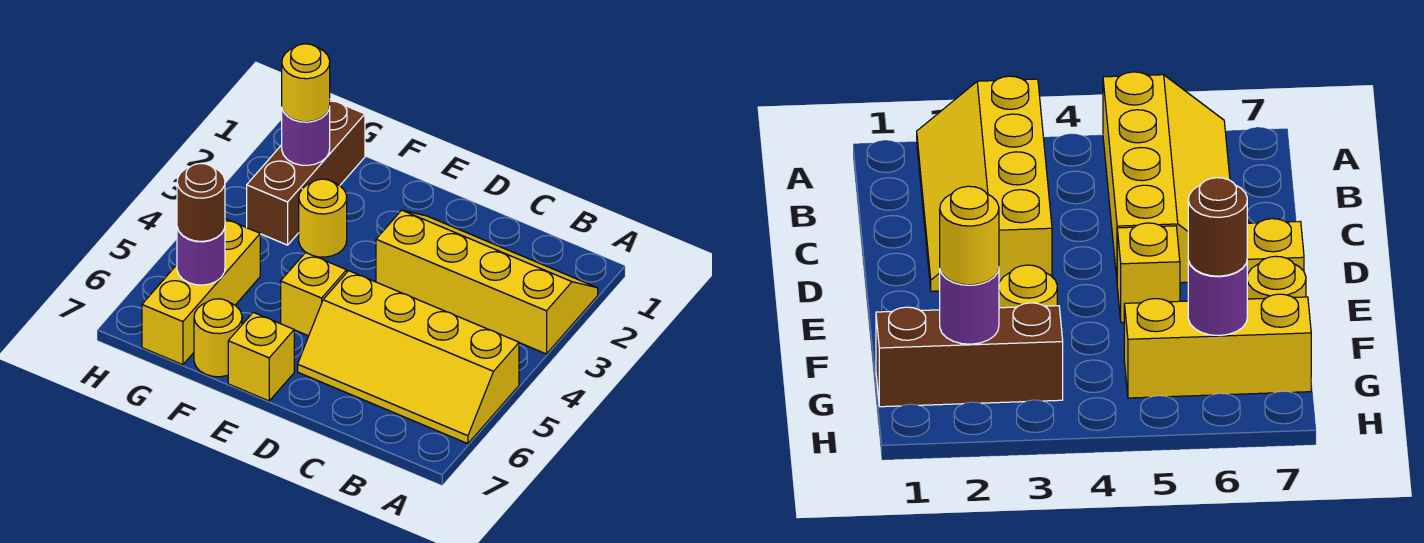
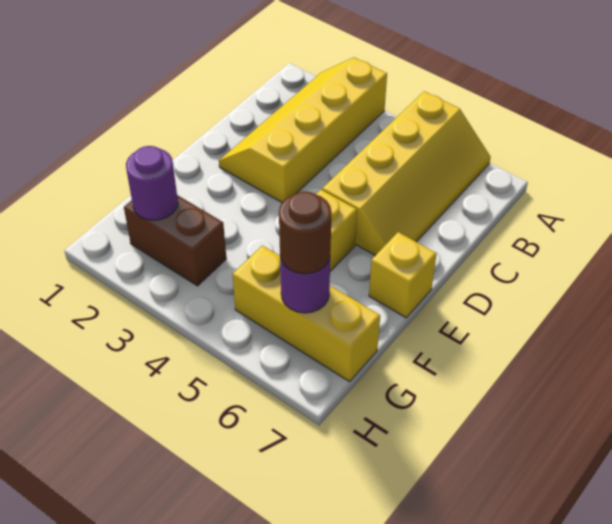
yellow 1x1 round brick [299,179,347,257] -> none
yellow 1x1 round brick [194,299,242,377] -> none
brown 1x3 brick [247,99,365,245] -> brown 1x2 brick [124,195,226,286]
yellow 1x1 round brick [282,44,330,122] -> none

